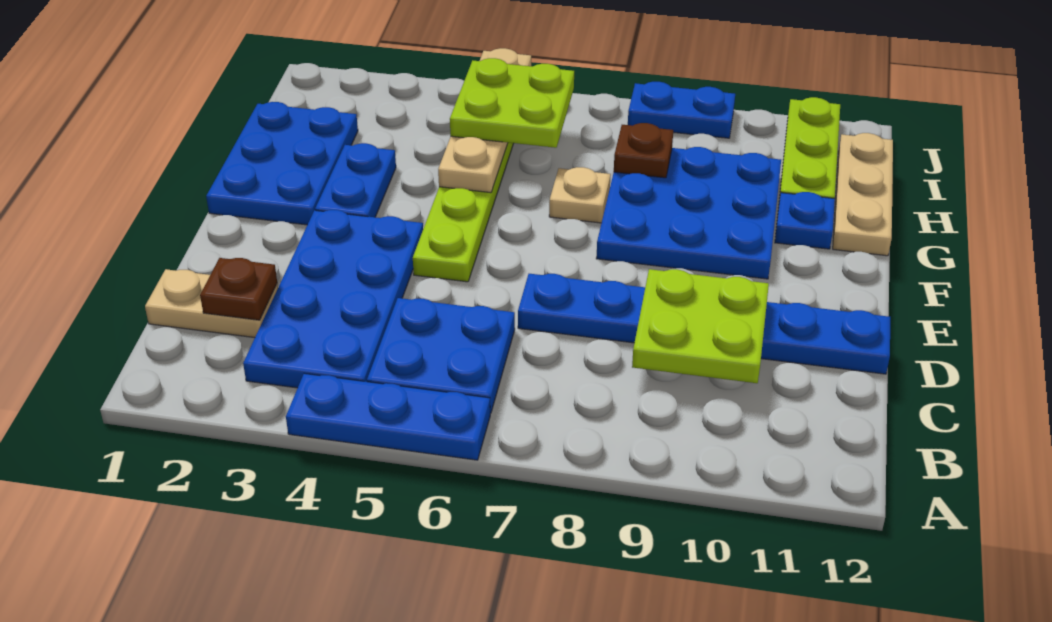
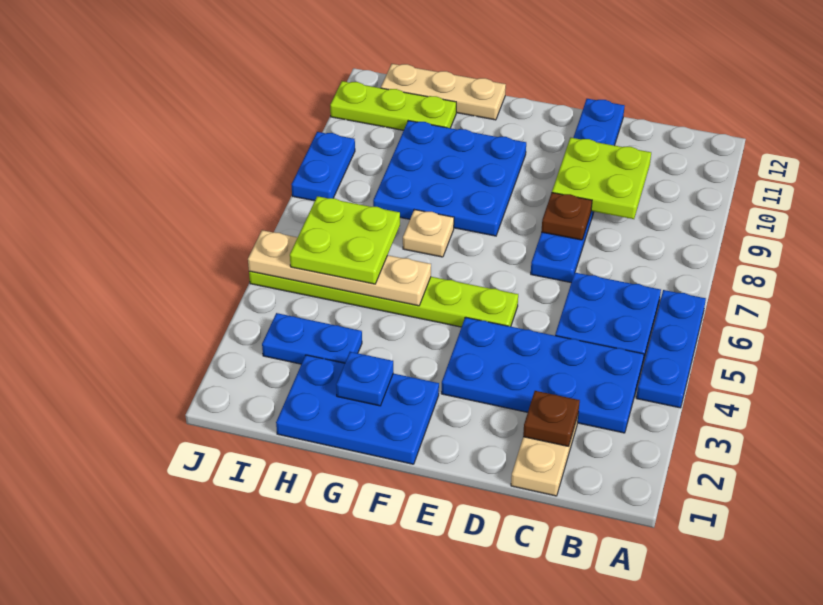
blue 1x2 plate [315,143,396,217] -> blue 1x2 plate moved to [262,313,362,364]
blue 1x1 plate [775,192,835,249] -> blue 1x1 plate moved to [336,352,393,406]
brown 1x1 plate [614,123,673,178] -> brown 1x1 plate moved to [541,193,592,240]

